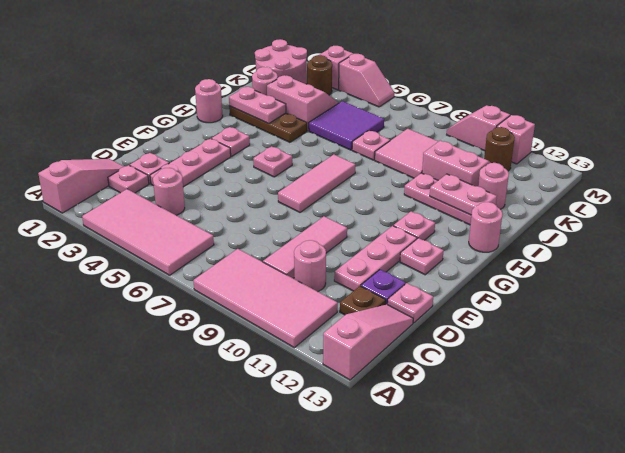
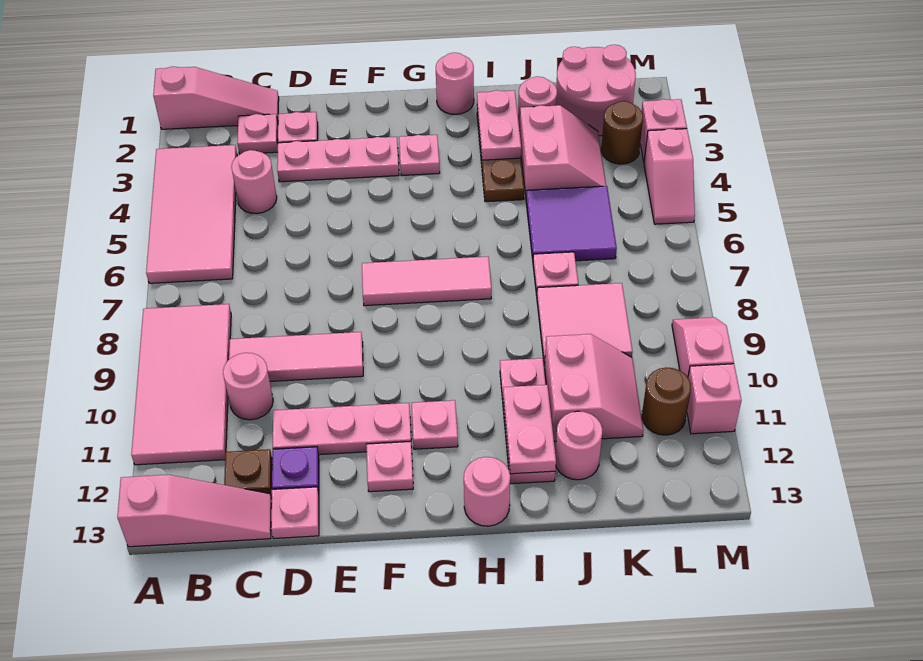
pink 1x1 plate [253,146,292,177] -> none

